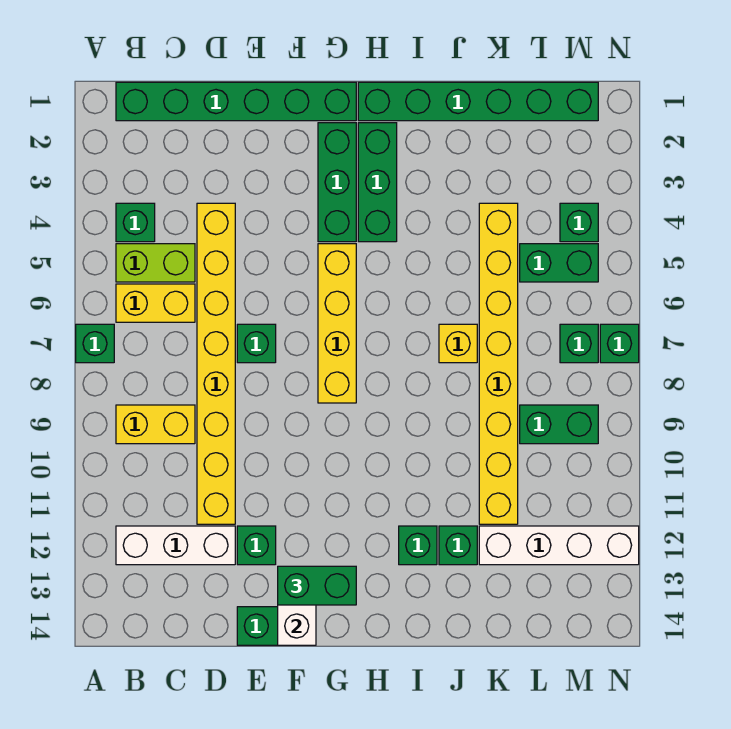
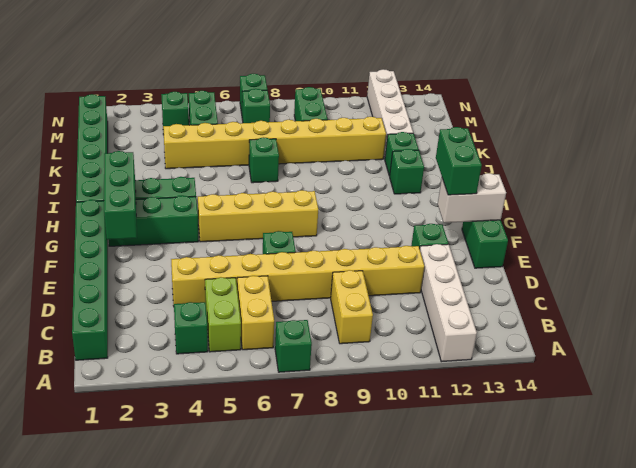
white 1x3 brick [116,526,235,565] -> white 1x4 brick [420,244,477,362]
none -> green 1x3 brick [104,151,137,240]
yellow 1x1 brick [439,324,477,363] -> green 1x1 brick [249,137,279,183]

